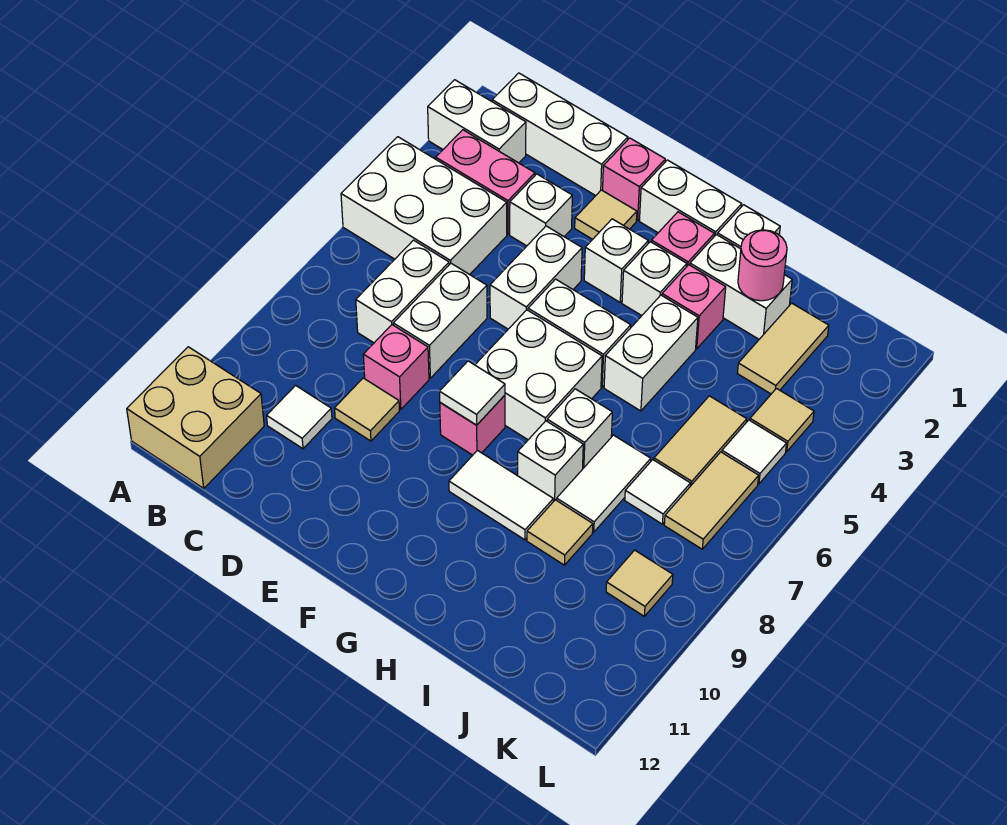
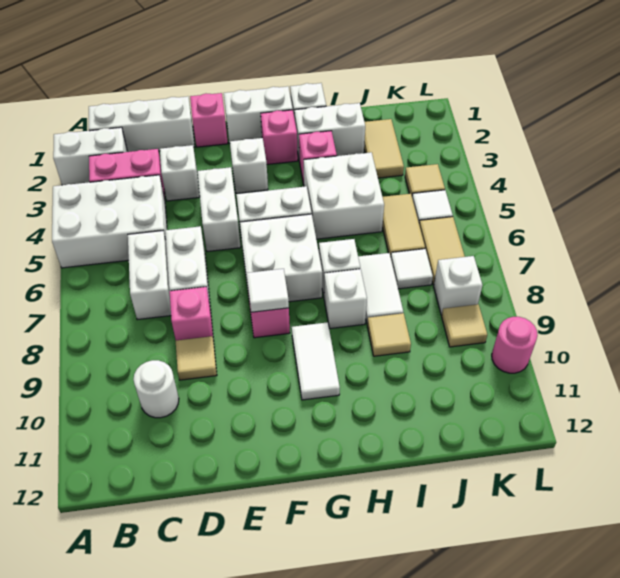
tan 2x2 brick [127,347,264,488] -> none
white 1x1 tile [267,385,332,449] -> white 1x1 round brick [133,360,179,418]
tan 1x1 tile [575,190,637,239] -> none
white 1x1 brick [622,242,687,316] -> white 1x1 brick moved to [434,256,482,315]
white 1x2 tile [449,450,553,540] -> white 1x2 tile turned to [292,322,340,400]
white 1x2 brick [604,295,698,411] -> white 2x2 brick [304,152,384,239]
pink 1x1 round brick [738,230,787,301] -> pink 1x1 round brick moved to [492,317,538,373]

